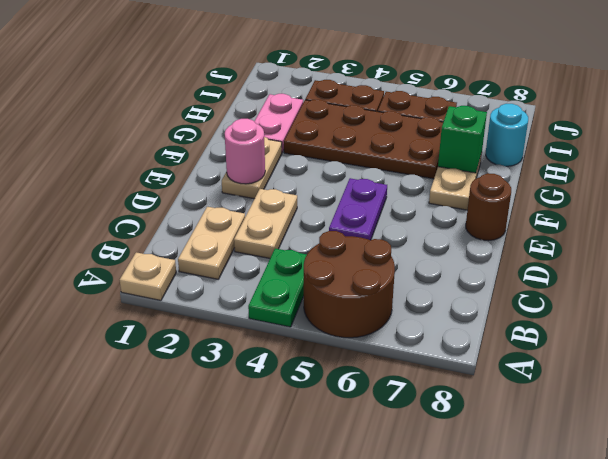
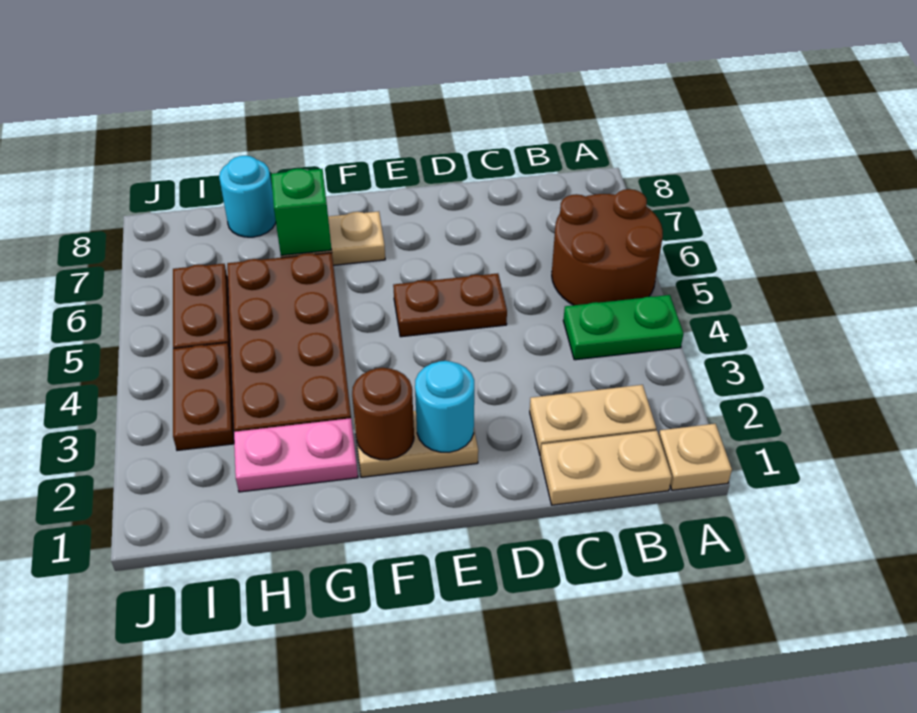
tan 1x2 plate [234,189,297,258] -> tan 1x2 plate moved to [541,431,672,505]
purple 1x2 plate [329,178,387,240] -> brown 1x2 plate [393,273,507,337]
pink 1x1 round brick [225,119,265,184] -> cyan 1x1 round brick [415,361,474,452]
brown 1x1 round brick [466,173,511,241] -> brown 1x1 round brick moved to [352,368,414,460]

